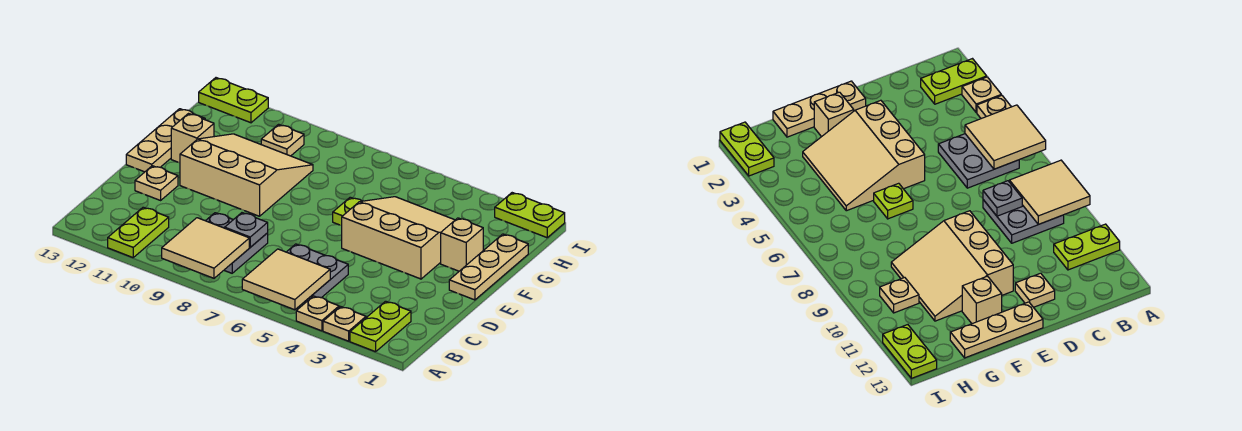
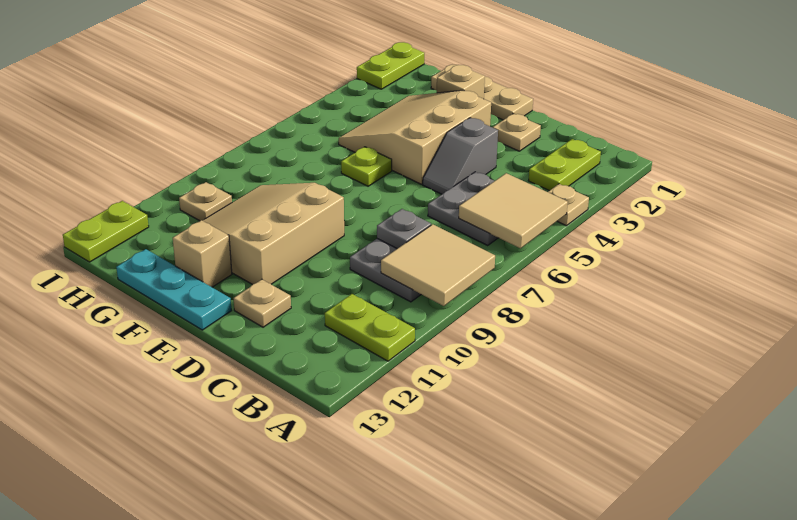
lime 1x2 plate [350,301,411,352] -> lime 1x2 plate turned to [528,139,601,191]
tan 1x1 plate [323,307,366,341] -> tan 1x1 plate moved to [493,114,541,151]
none -> grey 1x2 slope [423,118,498,194]
tan 1x3 plate [126,109,205,172] -> cyan 1x3 plate [116,249,232,330]

